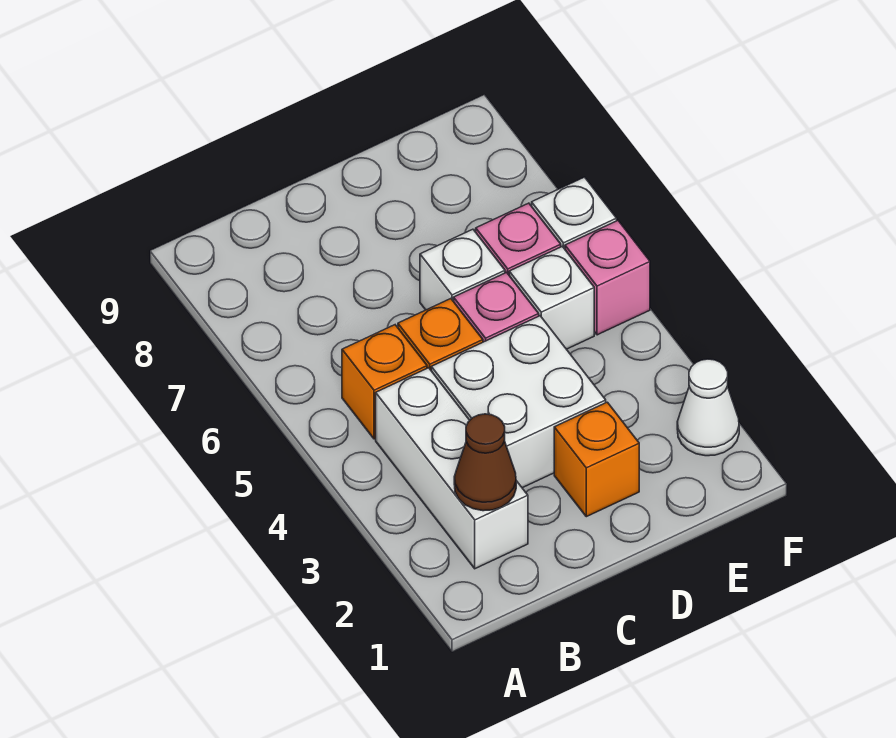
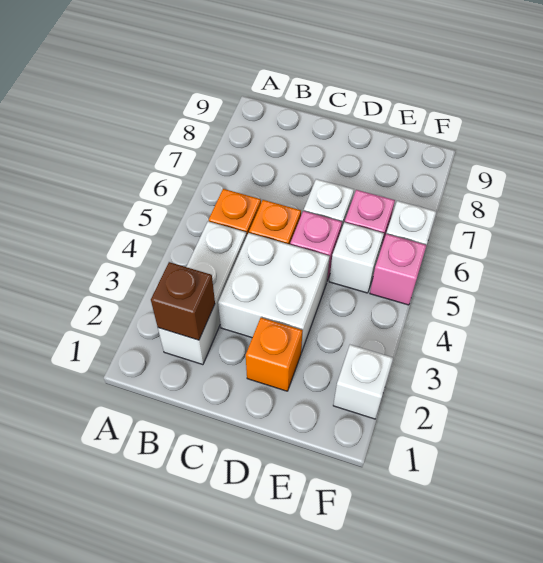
brown 1x1 cone [454,414,516,511] -> brown 1x1 brick [151,262,215,340]
white 1x1 cone [677,359,739,456] -> white 1x1 brick [333,345,393,419]

